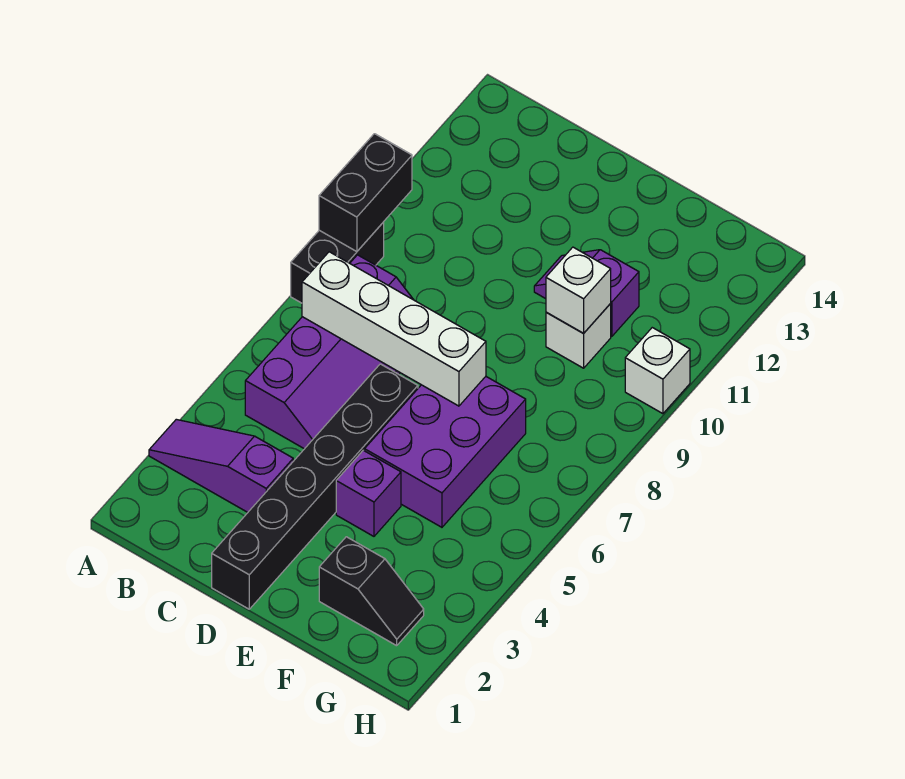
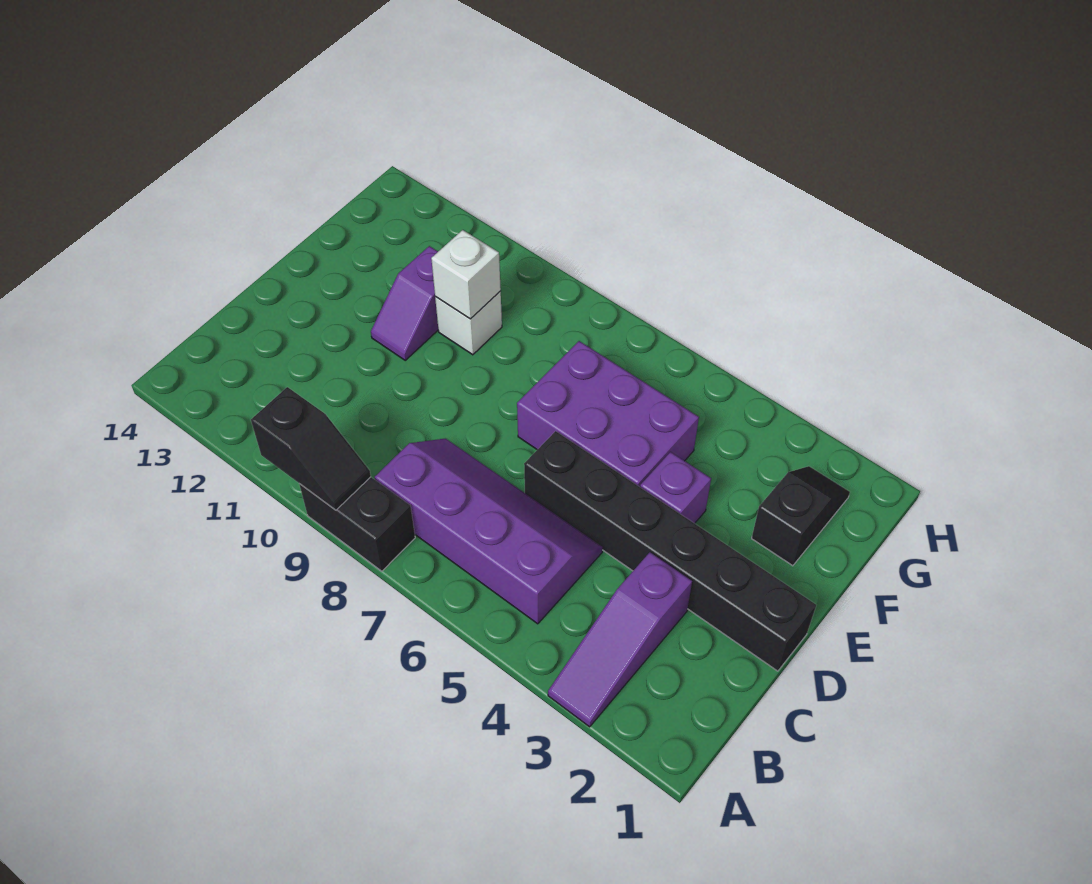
black 1x2 brick [319,134,412,252] -> black 1x2 slope [251,387,371,510]
white 1x4 brick [302,252,486,406] -> none
white 1x1 brick [625,328,690,414] -> none

